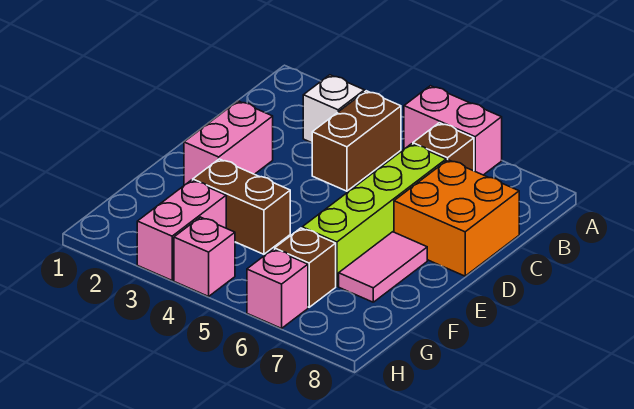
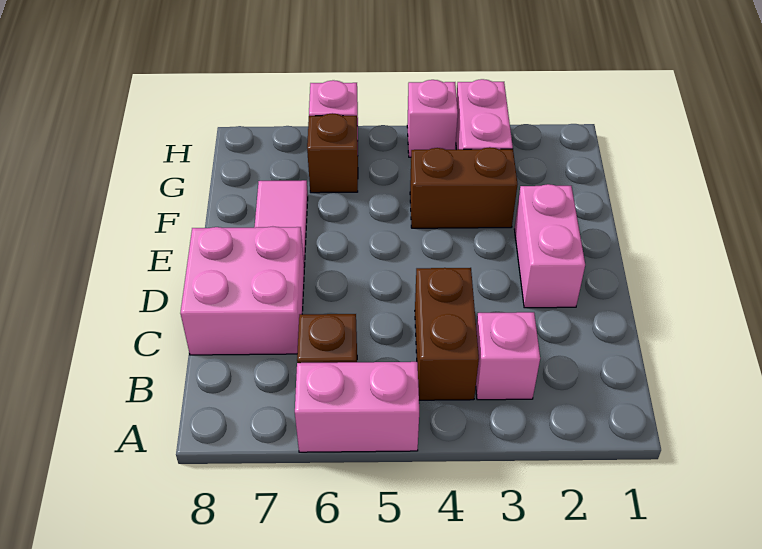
white 1x1 brick [303,75,365,143] -> pink 1x1 brick [476,312,540,400]
lime 1x4 brick [302,144,446,286] -> none
orange 2x2 brick [394,160,519,276] -> pink 2x2 brick [181,227,304,355]

